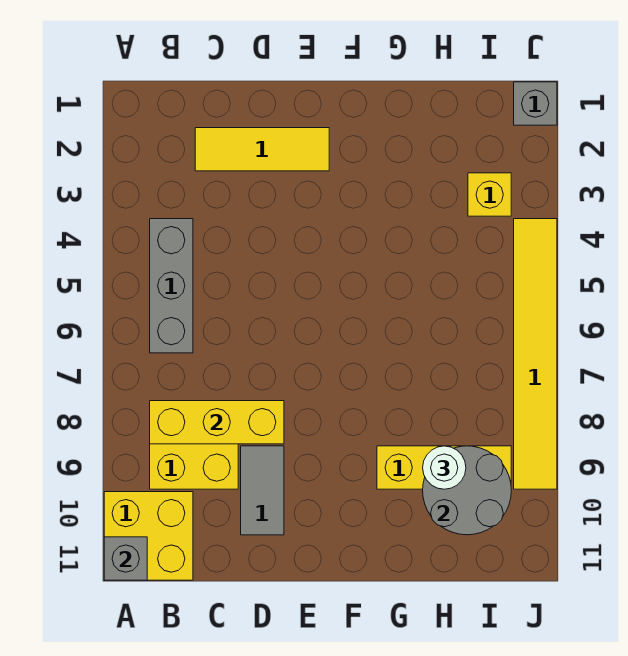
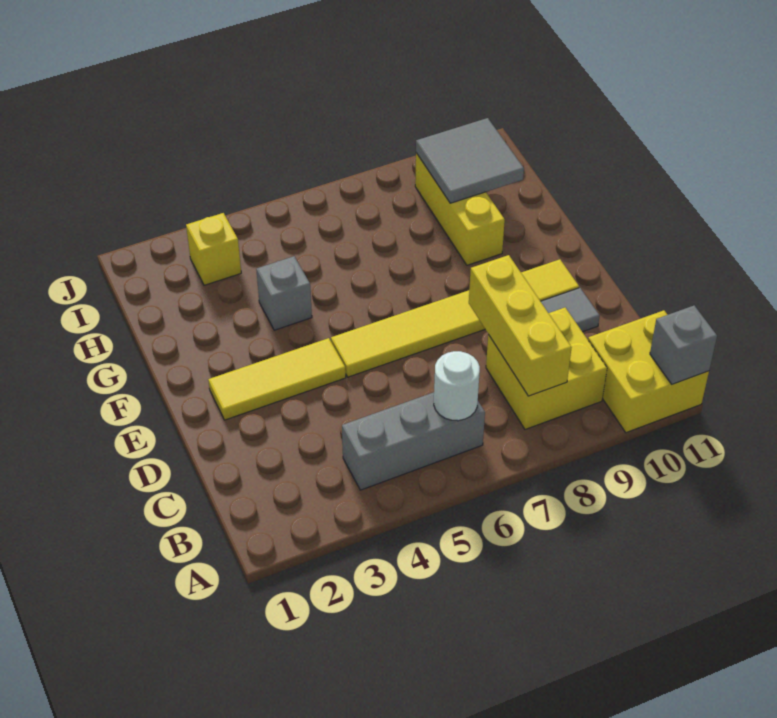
yellow 1x3 tile [195,128,329,171] -> yellow 1x3 tile turned to [208,338,346,420]
grey 2x2 round brick [423,446,511,535] -> grey 2x2 tile [416,118,524,203]
white 1x1 round brick [423,446,466,489] -> white 1x1 round brick moved to [434,351,480,421]
grey 1x1 brick [514,82,557,125] -> grey 1x1 brick moved to [256,256,312,330]
yellow 1x6 tile [514,219,557,489] -> yellow 1x6 tile moved to [331,259,579,377]

